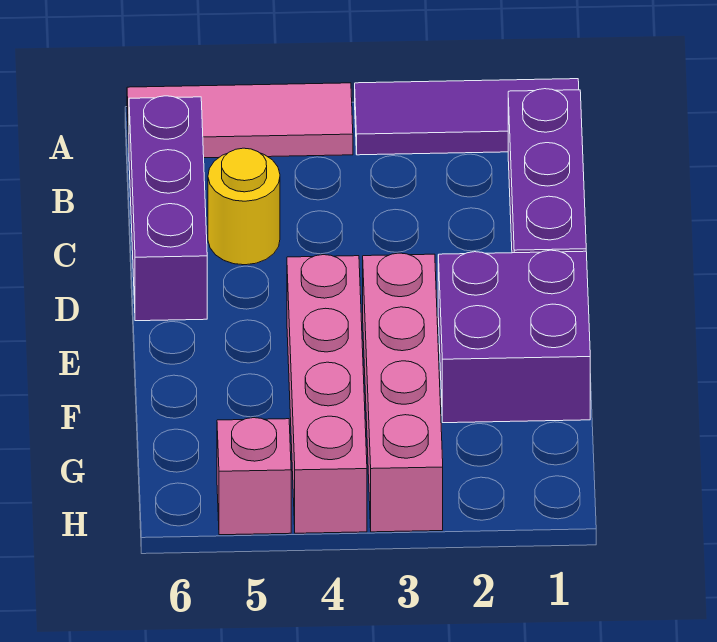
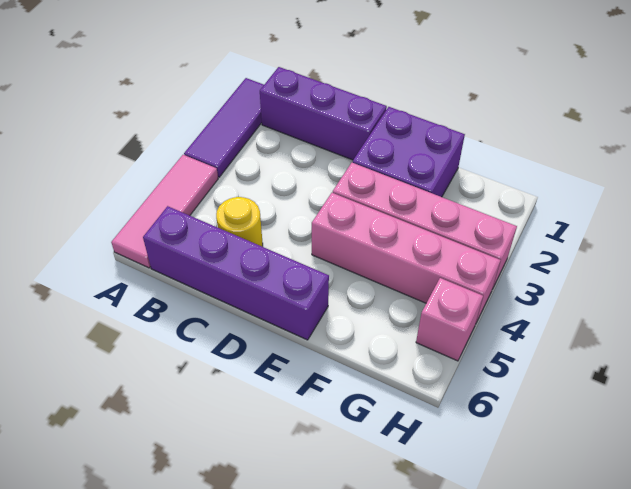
purple 1x3 brick [129,96,207,321] -> purple 1x4 brick [143,206,329,340]

